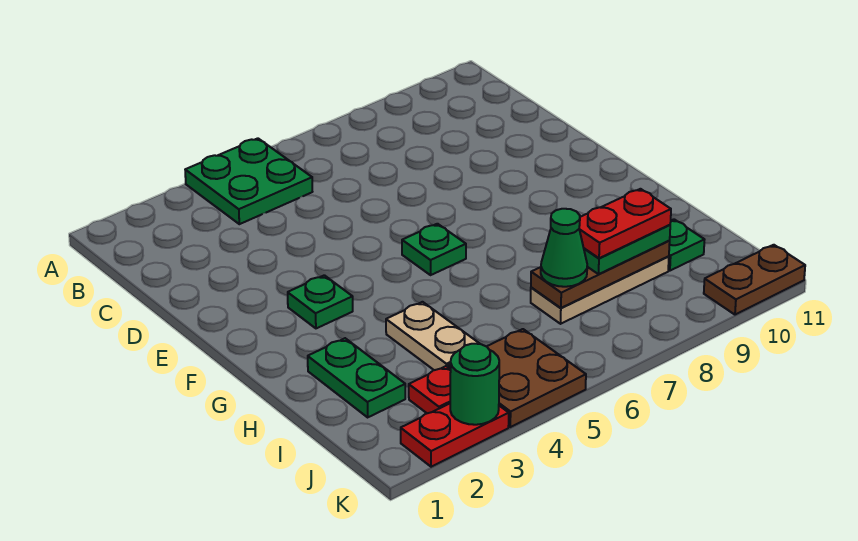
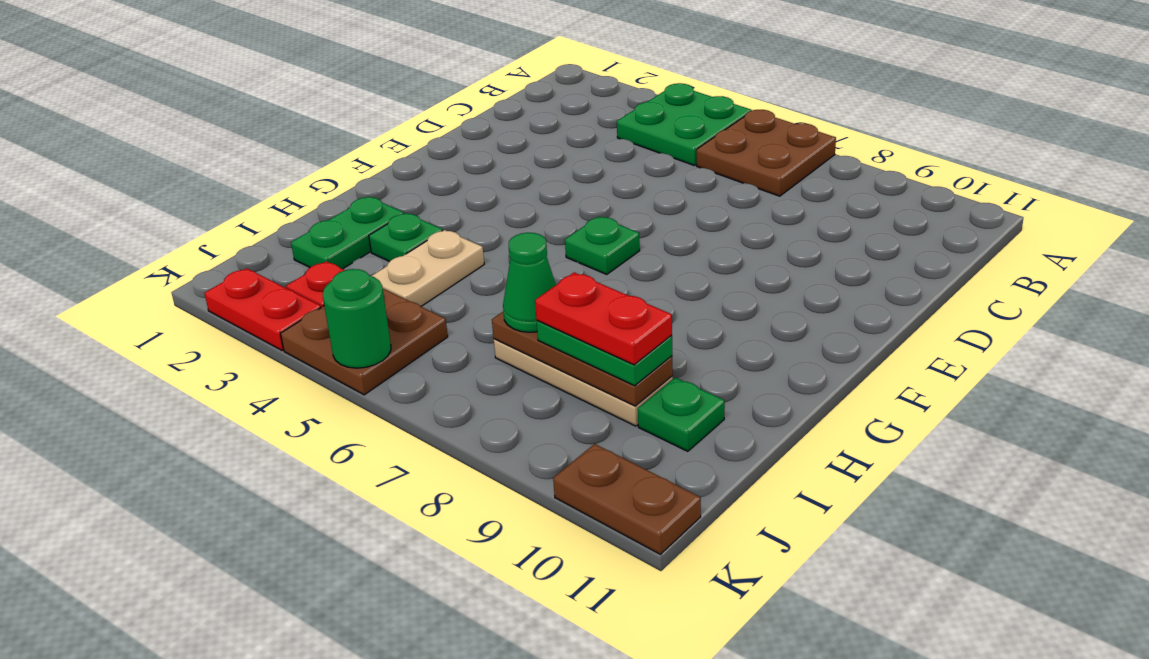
none -> brown 2x2 plate [697,110,836,196]
green 1x1 plate [288,275,353,328] -> green 1x1 plate moved to [369,213,443,262]
green 1x1 round brick [450,344,499,425] -> green 1x1 round brick moved to [323,269,391,368]

